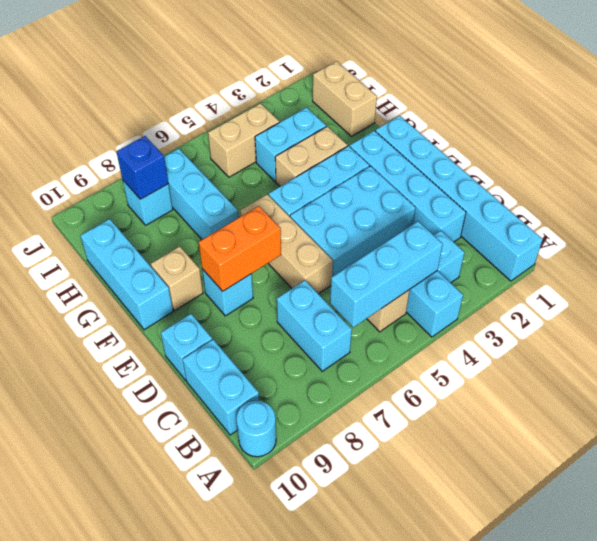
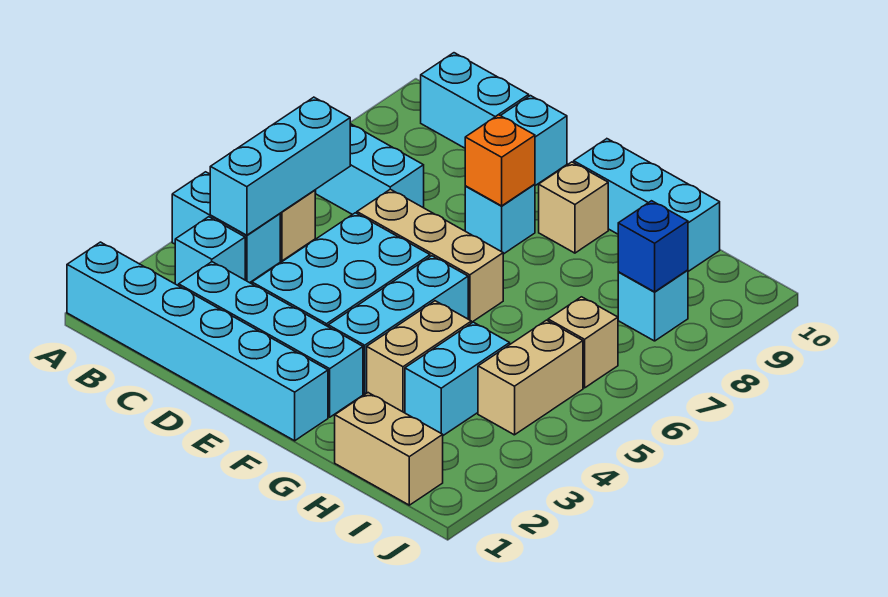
cyan 1x1 round brick [236,401,276,457] -> none
orange 1x2 brick [199,206,281,291] -> orange 1x1 brick [465,115,535,206]
cyan 1x3 brick [164,149,238,240] -> none
none -> tan 1x1 brick [548,297,618,388]

